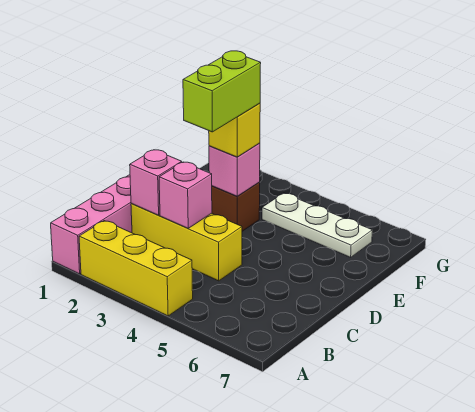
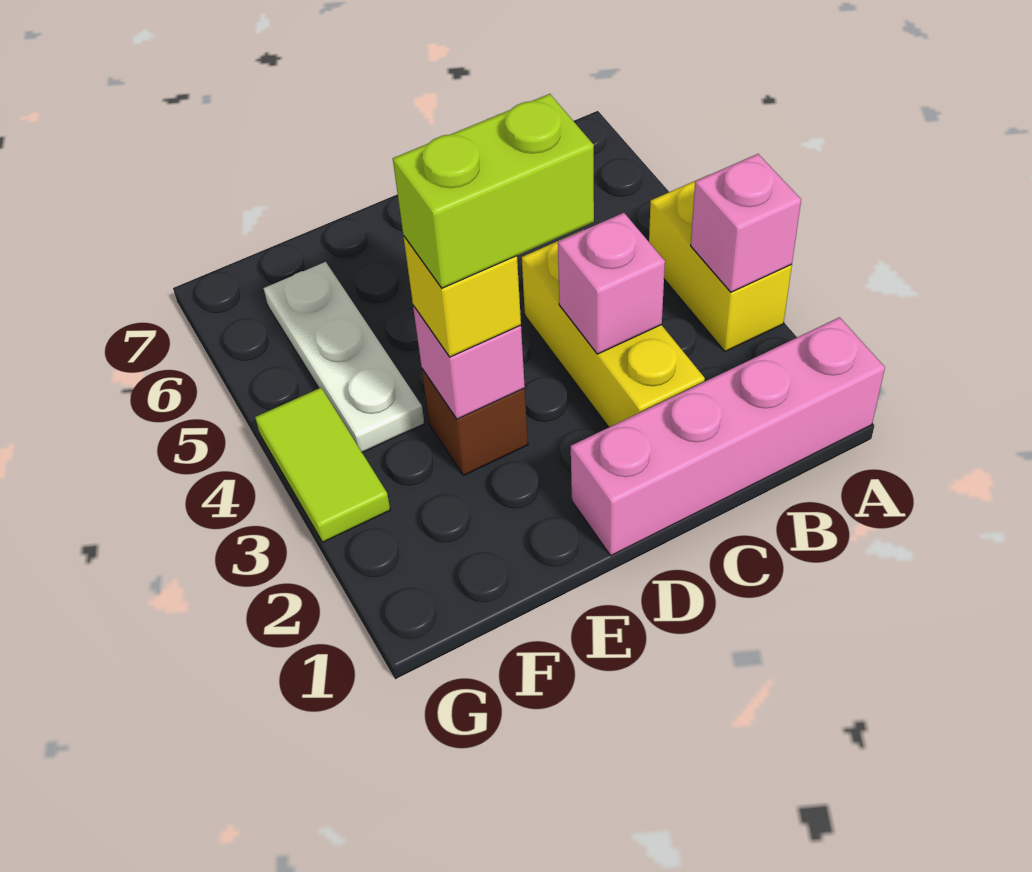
yellow 1x3 brick [79,221,193,316] -> yellow 1x2 brick [649,175,792,351]
pink 1x1 brick [130,150,182,215] -> pink 1x1 brick moved to [691,154,801,292]
none -> lime 1x2 tile [255,388,390,542]

